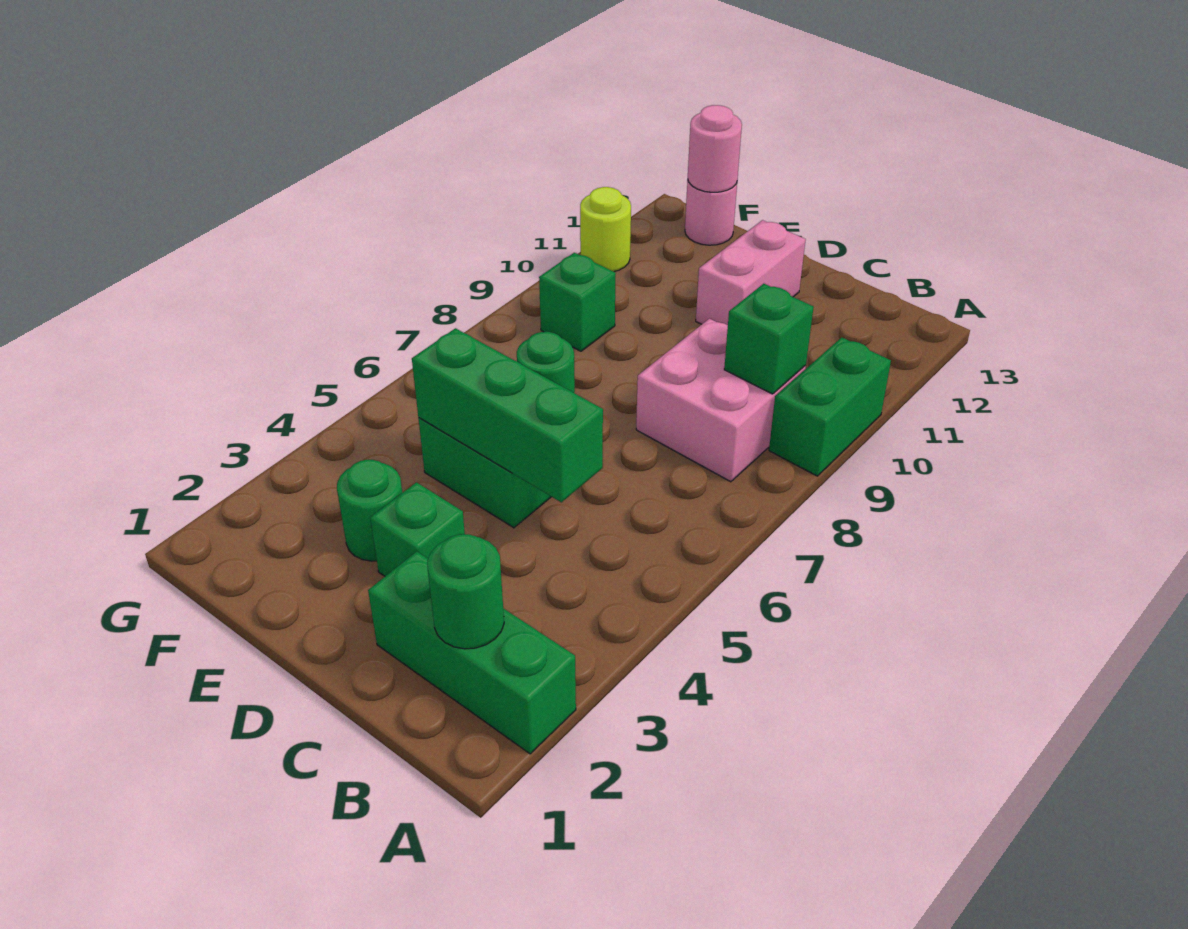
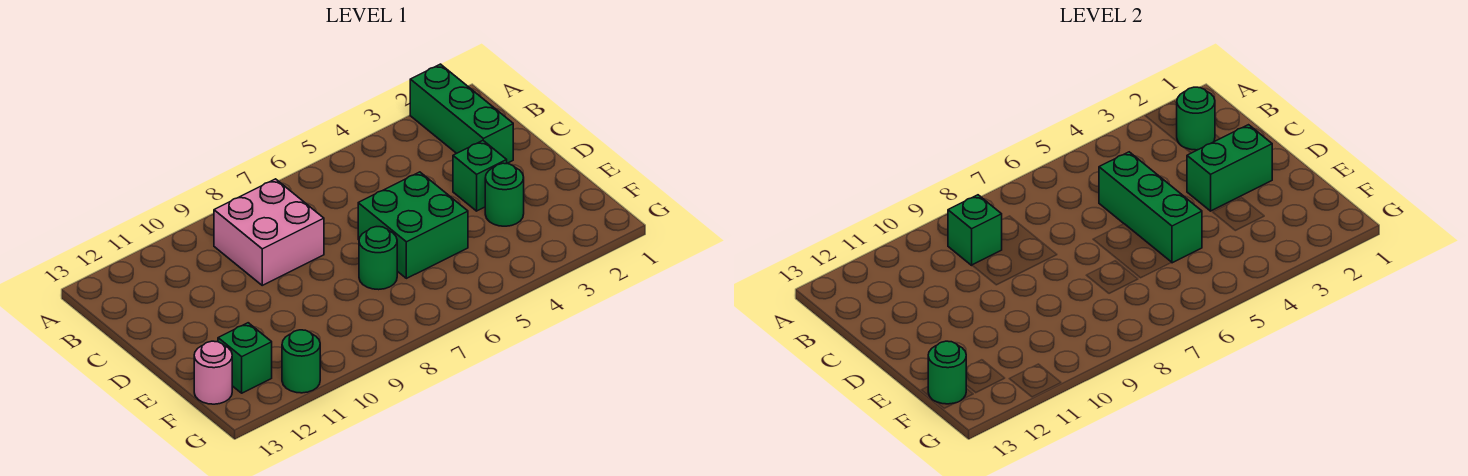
green 1x2 brick [769,337,891,476] -> green 1x2 brick moved to [1187,125,1272,211]
pink 1x2 brick [696,220,806,325] -> none
green 1x1 brick [539,253,616,351] -> green 1x1 brick moved to [218,323,272,393]
pink 1x1 round brick [688,105,742,192] -> green 1x1 round brick [928,341,966,404]
lime 1x1 round brick [580,187,631,272] -> green 1x1 round brick [282,330,320,393]

